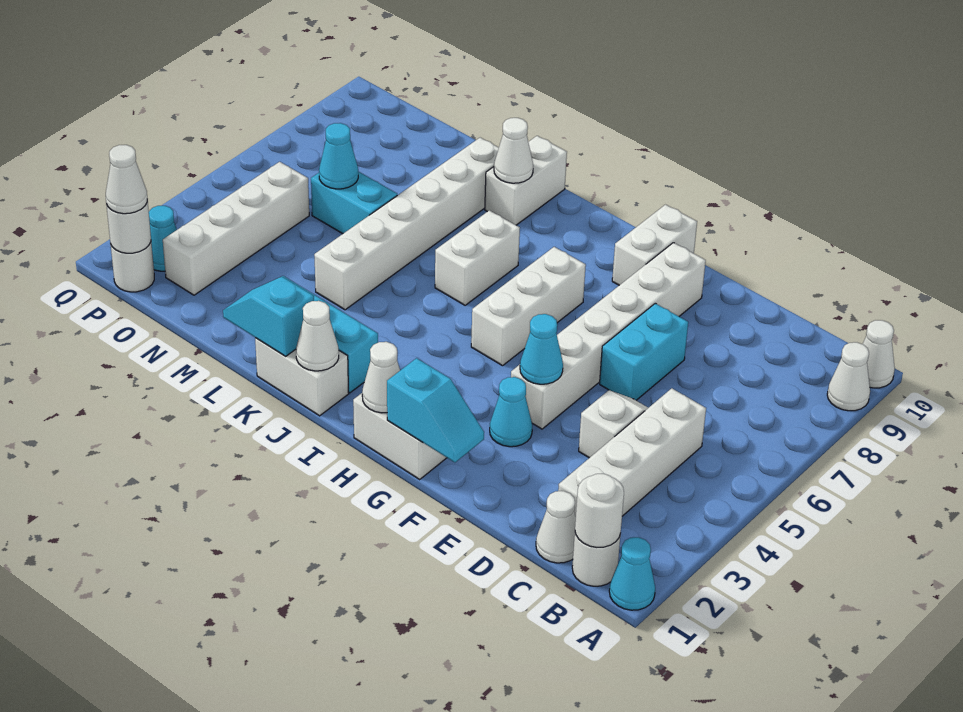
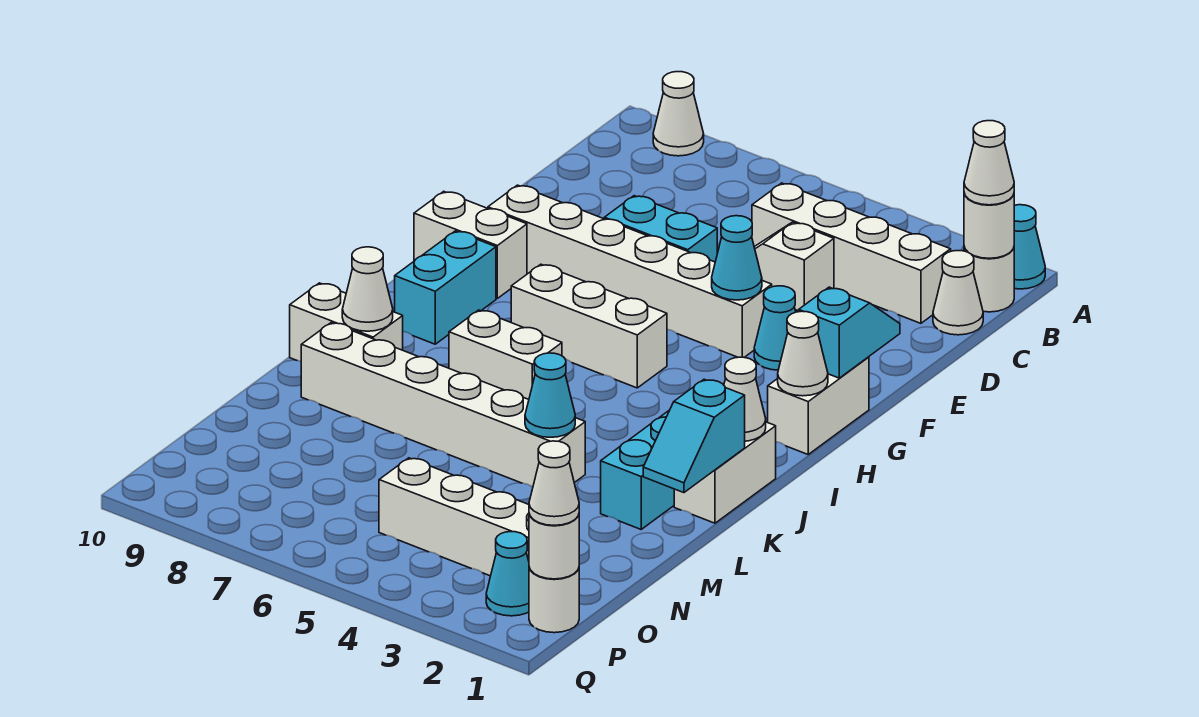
white 1x1 cone [863,320,895,388] -> white 1x1 cone moved to [964,121,1014,205]
cyan 1x2 brick [311,171,397,234] -> cyan 1x2 brick moved to [395,231,496,344]
cyan 1x1 cone [319,123,358,189] -> cyan 1x1 cone moved to [525,353,575,437]

